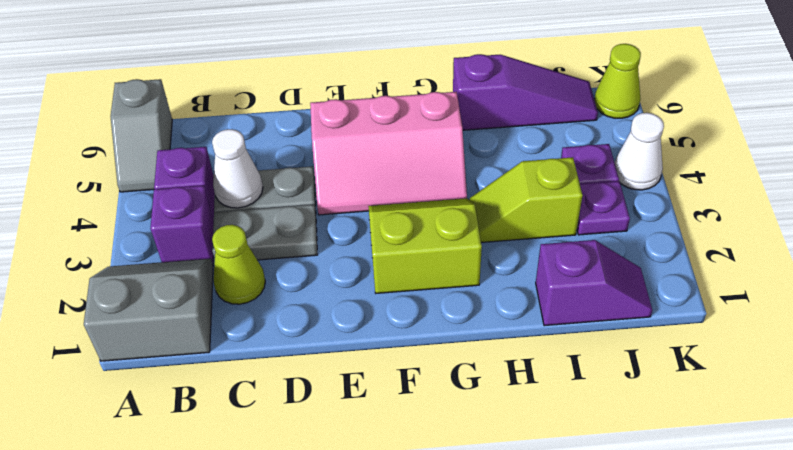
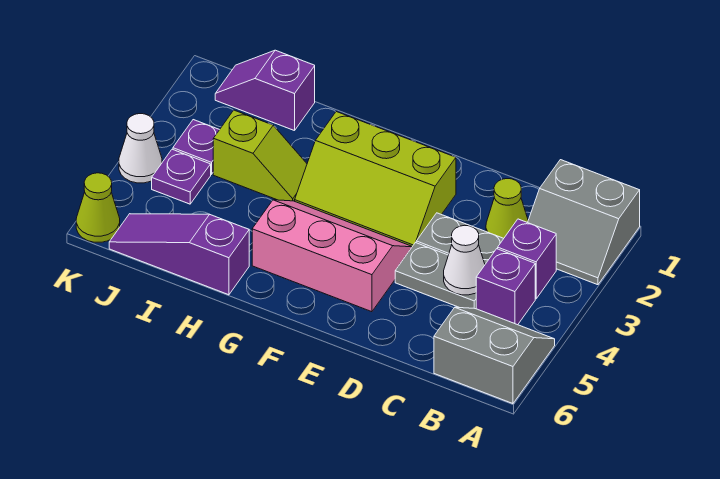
grey 1x2 slope [111,79,172,192] -> grey 2x2 slope [434,307,555,404]
lime 2x2 slope [368,198,482,293] -> lime 2x3 slope [295,112,456,246]

